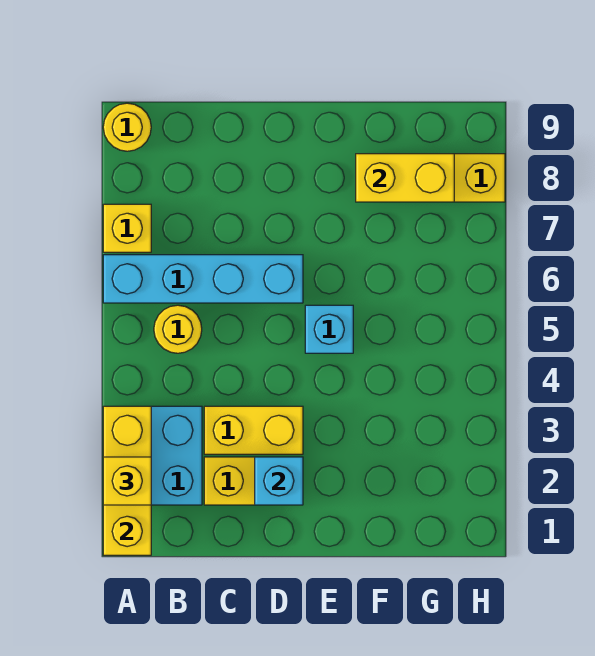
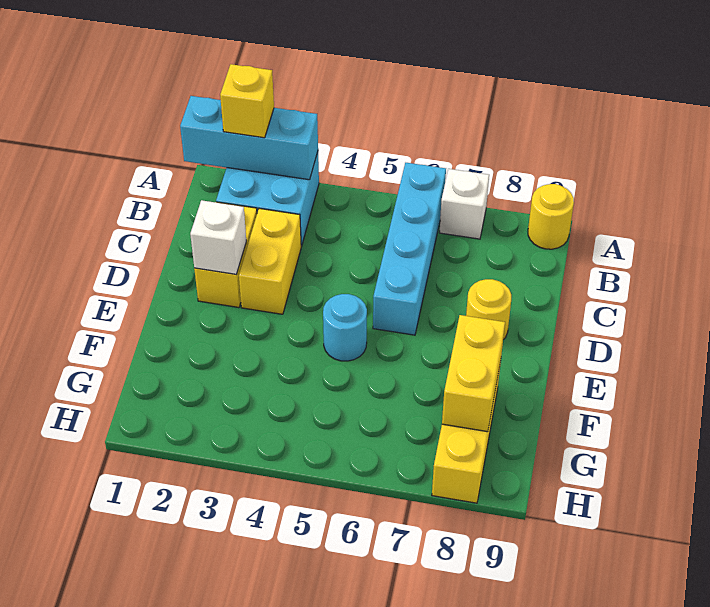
yellow 1x3 brick [103,406,151,555] -> cyan 1x3 brick [180,96,318,180]
yellow 1x1 brick [103,204,151,252] -> white 1x1 brick [440,169,489,239]
yellow 1x1 round brick [154,305,202,353] -> yellow 1x1 round brick moved to [466,279,511,340]
cyan 1x1 brick [255,457,303,505] -> white 1x1 brick [190,200,246,274]
cyan 1x1 brick [305,305,353,353] -> cyan 1x1 round brick [323,294,367,361]

